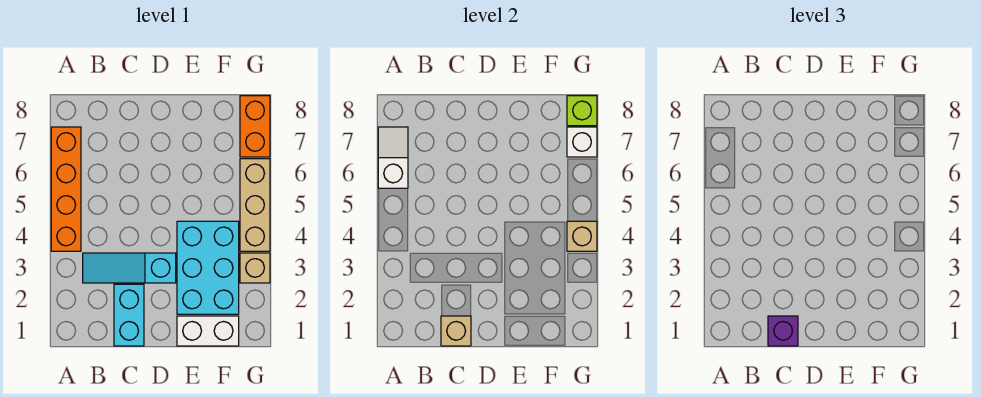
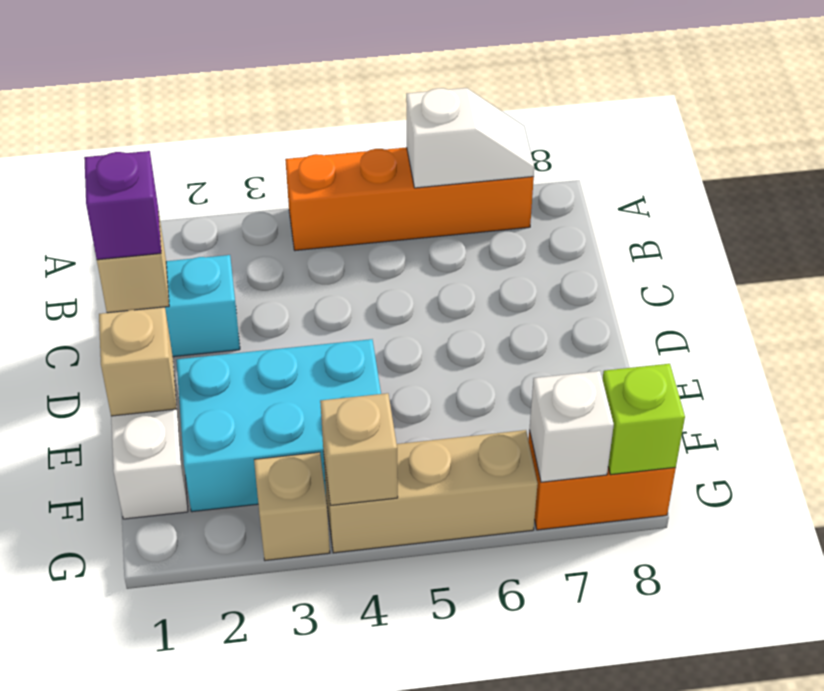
cyan 1x3 slope [83,253,176,283] -> none
none -> tan 1x1 brick [99,307,176,416]

